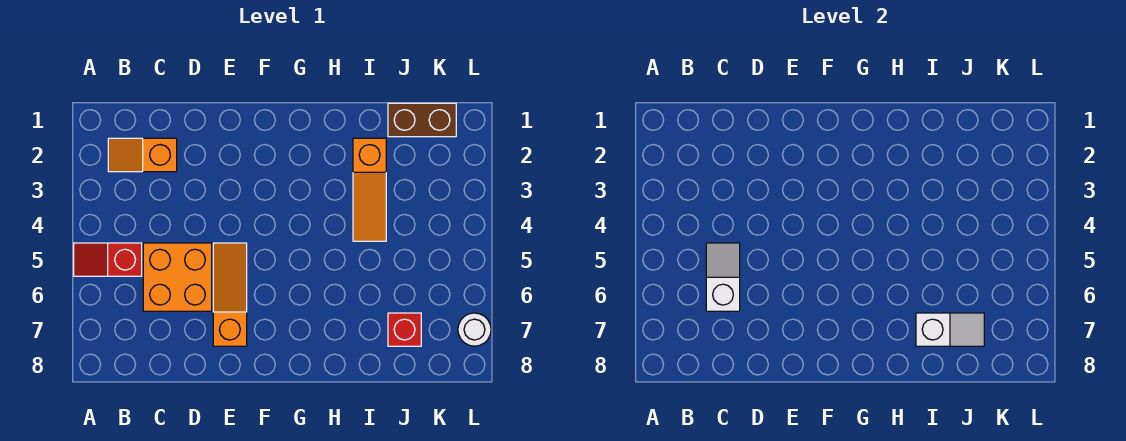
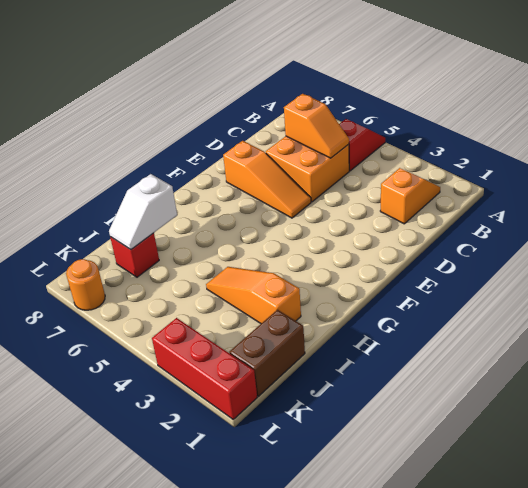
white 1x2 slope [706,243,740,311] -> orange 1x2 slope [284,94,349,158]
none -> red 1x3 brick [152,318,257,419]
white 1x1 round brick [458,313,491,346] -> orange 1x1 round brick [66,259,105,310]

